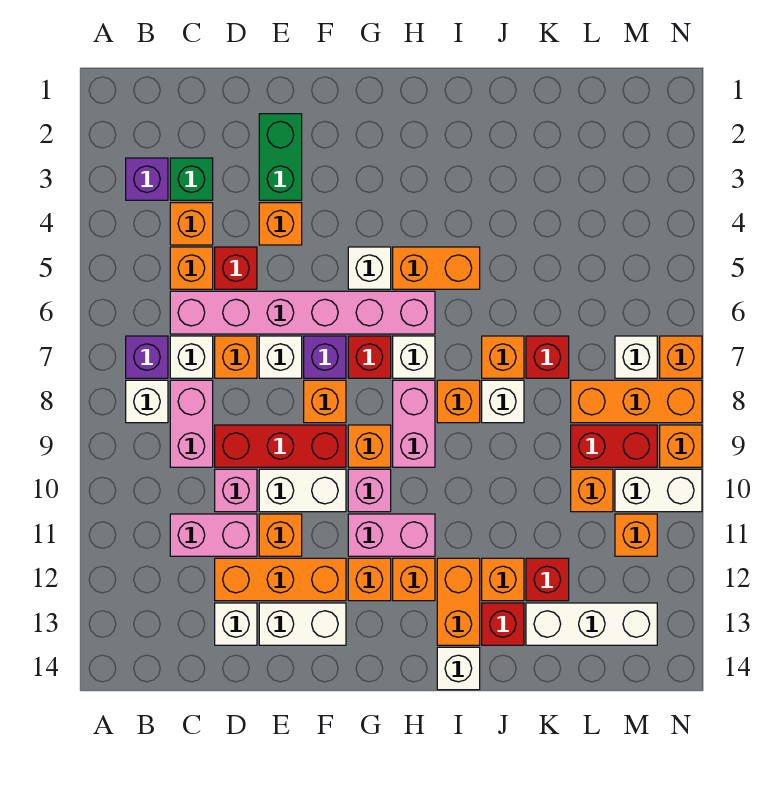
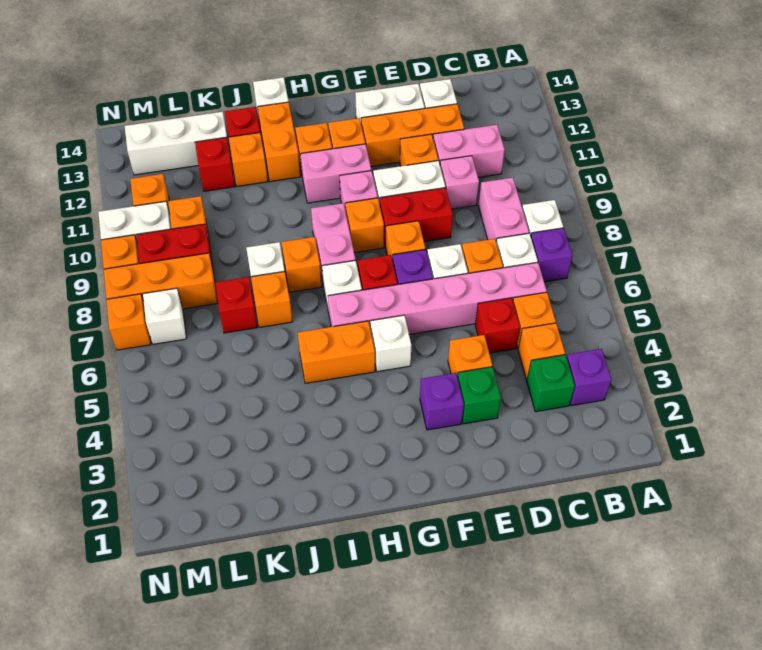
red 1x3 brick [215,425,346,467] -> red 1x2 brick [380,188,453,247]
green 1x2 brick [259,114,302,200] -> green 1x1 brick [457,367,501,424]
none -> purple 1x1 brick [420,373,464,430]

